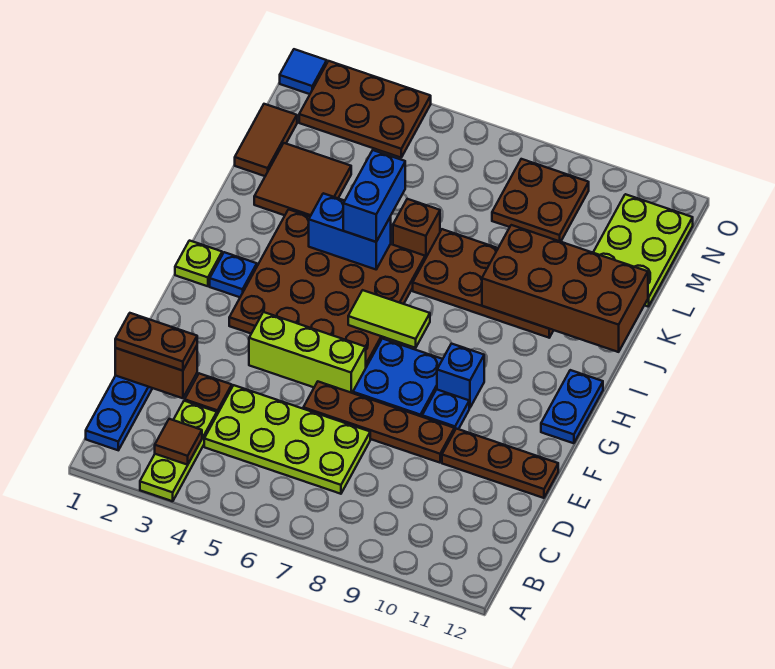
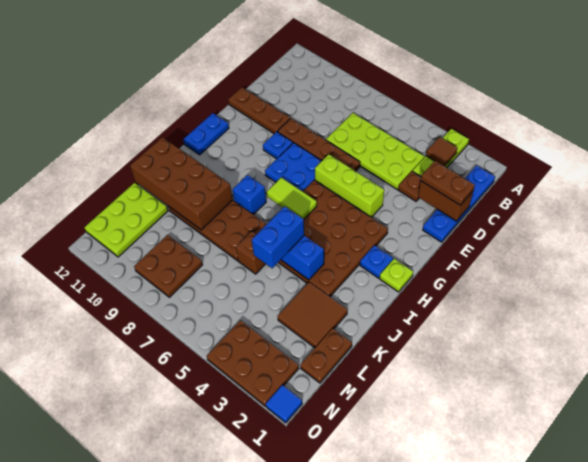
blue 1x1 brick [437,344,484,408] -> blue 1x1 brick moved to [233,175,266,215]
brown 1x2 tile [235,104,297,176] -> brown 1x2 plate [300,328,352,383]

